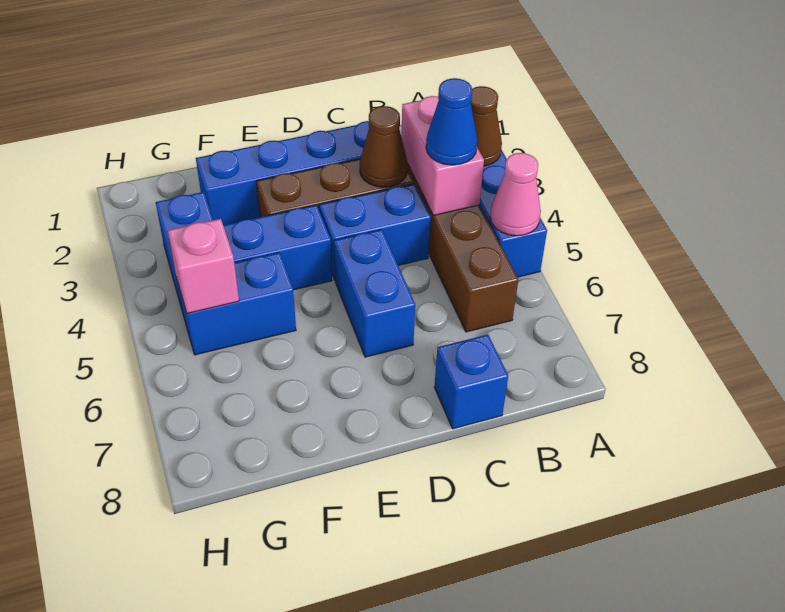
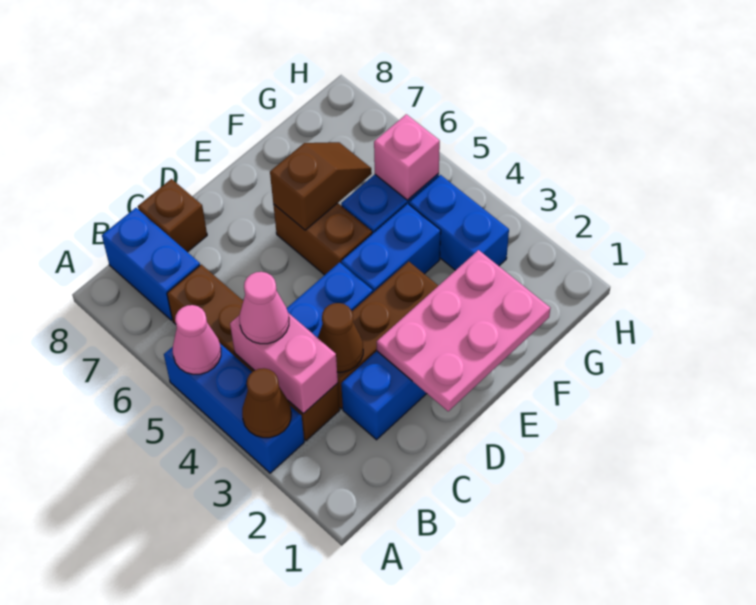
blue 1x1 cone [426,78,477,165] -> pink 1x1 cone [240,272,289,344]
blue 1x1 brick [434,335,508,429] -> brown 1x1 brick [138,179,207,252]
none -> pink 2x3 plate [377,250,550,411]
blue 1x2 brick [334,230,415,357] -> blue 1x2 brick moved to [102,208,200,321]
none -> brown 1x2 brick [273,203,372,275]
none -> brown 1x2 slope [270,142,372,230]

